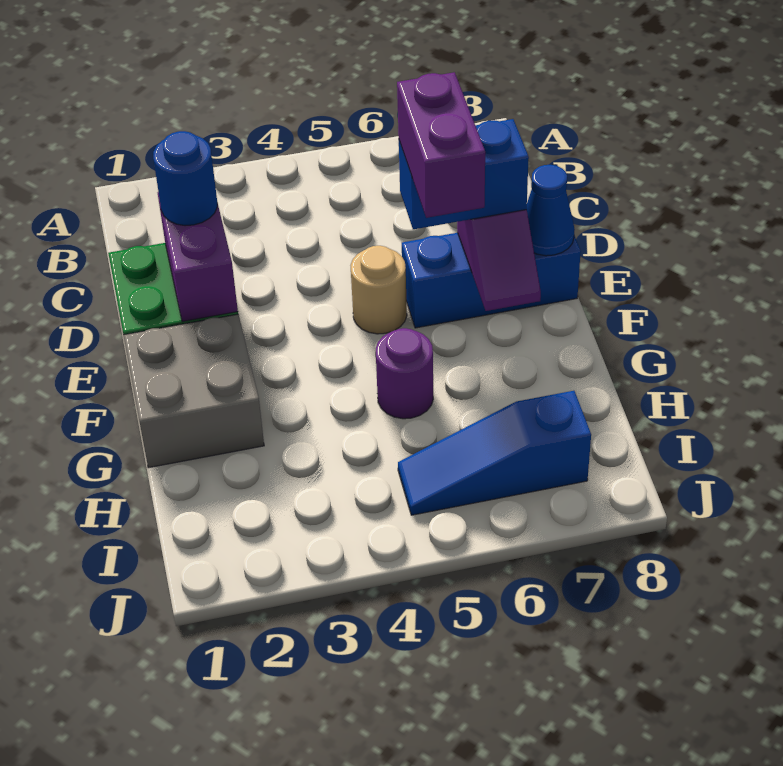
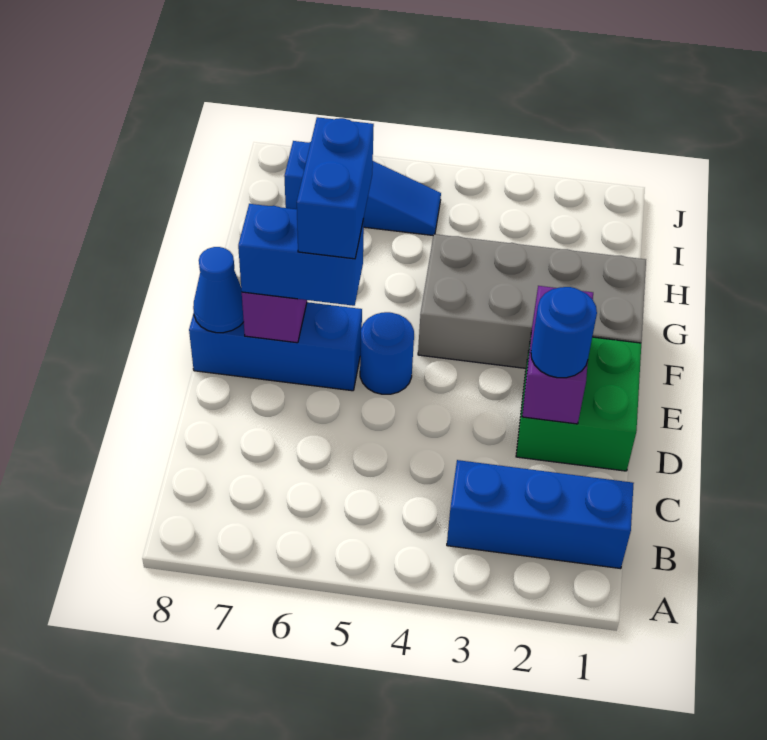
none -> blue 1x3 brick [447,460,634,569]
tan 1x1 round brick [351,246,407,334] -> blue 1x1 round brick [360,312,414,394]
purple 1x2 brick [397,72,485,218] -> blue 1x2 brick [297,117,374,259]
grey 2x2 brick [124,314,264,468] -> grey 2x4 brick [418,234,646,368]
purple 1x1 round brick [376,328,433,419] -> none

